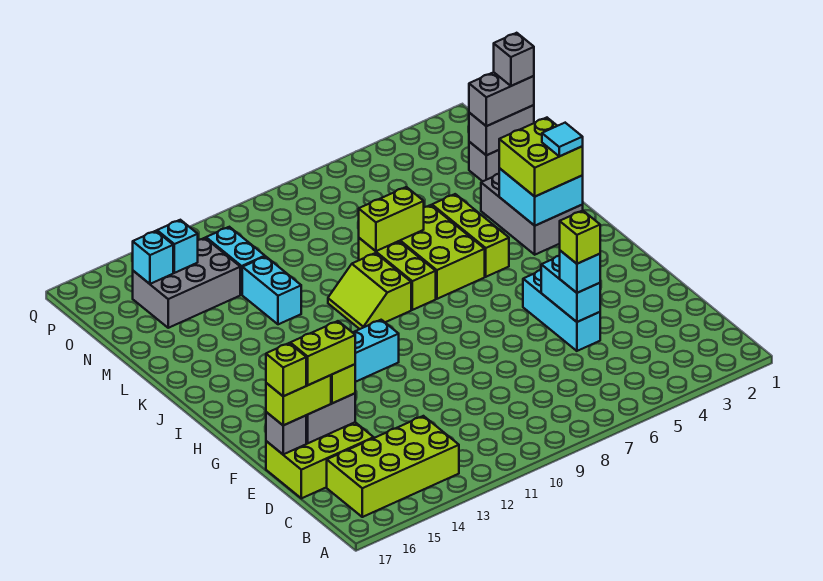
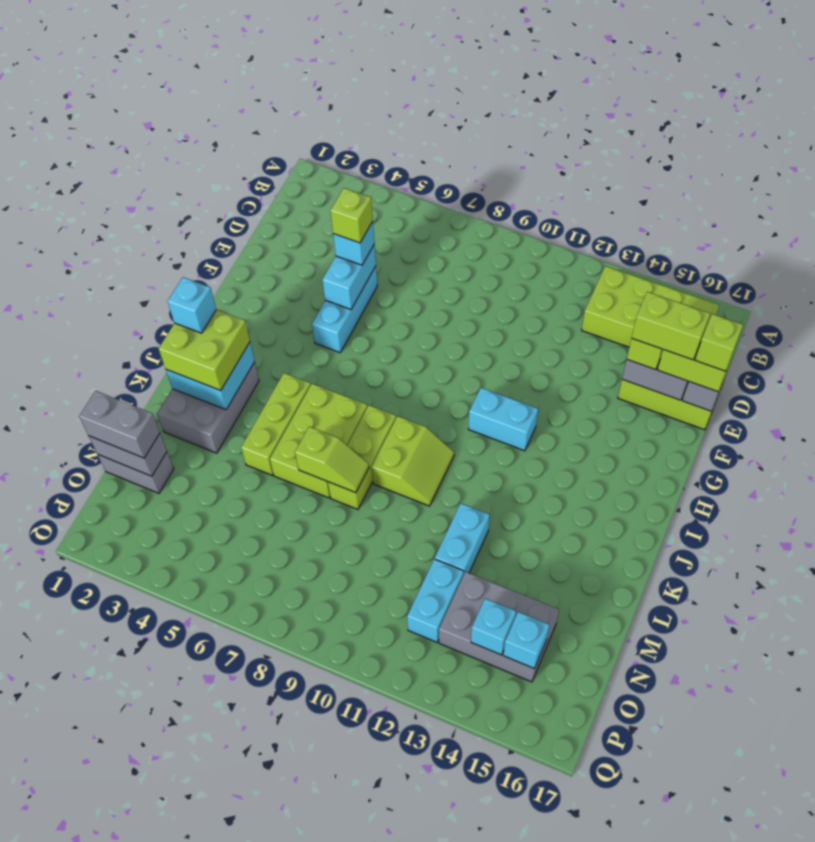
cyan 1x1 tile [542,123,583,156] -> cyan 1x1 brick [168,277,216,333]
lime 1x2 brick [359,187,424,251] -> lime 1x2 slope [295,427,369,493]
grey 1x1 brick [494,33,534,86] -> none

